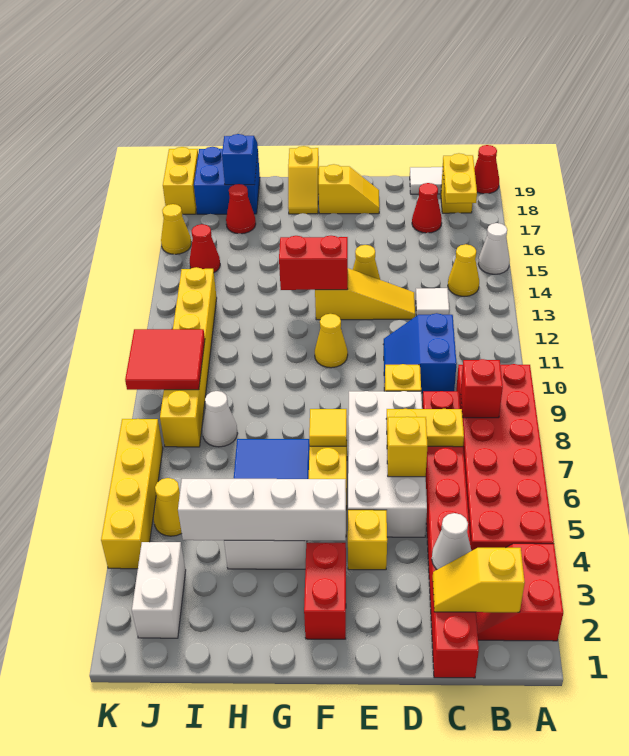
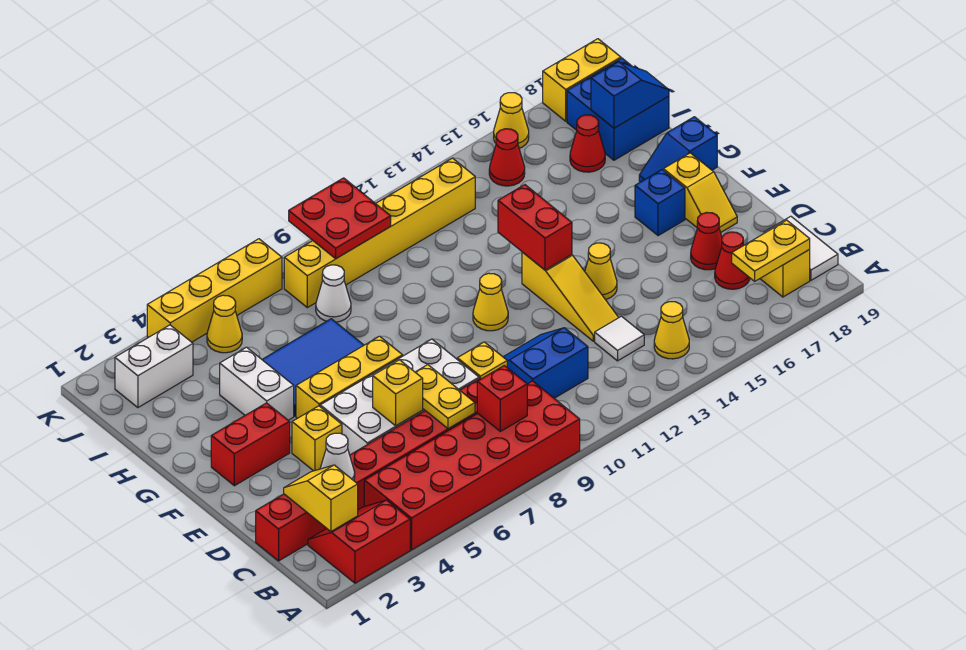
white 1x1 cone [478,223,510,274] -> none
red 1x1 cone [474,145,499,194] -> red 1x1 cone moved to [691,212,722,270]
white 1x4 brick [178,479,346,541] -> none
yellow 1x1 tile [309,409,347,446] -> none
none -> blue 1x1 brick [635,170,685,236]
yellow 1x2 slope [288,146,319,214] -> blue 1x2 slope [639,117,717,182]
red 2x2 tile [125,329,205,390] -> red 2x2 plate [289,178,391,259]

